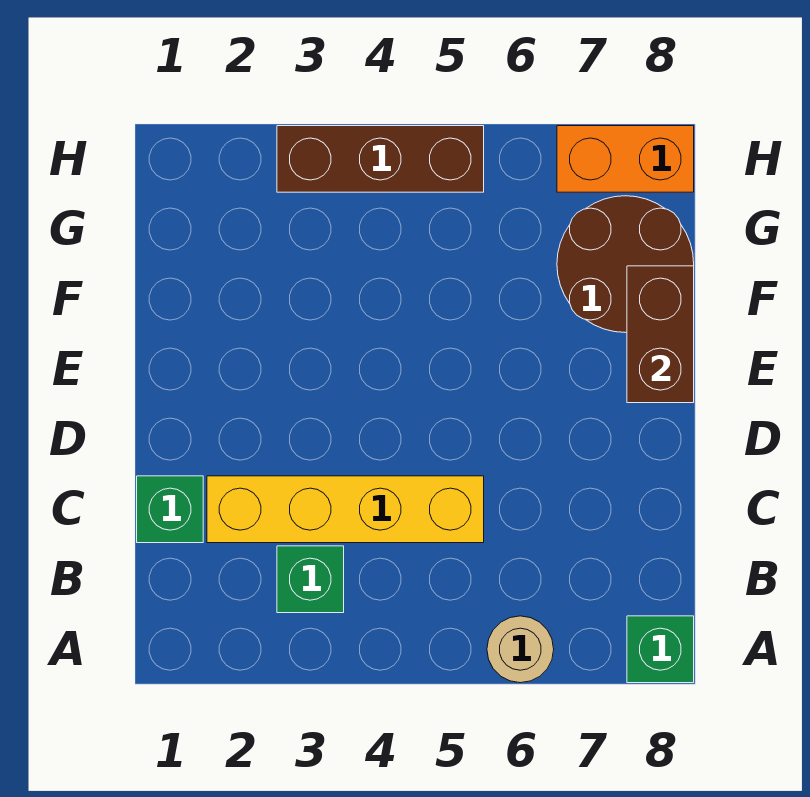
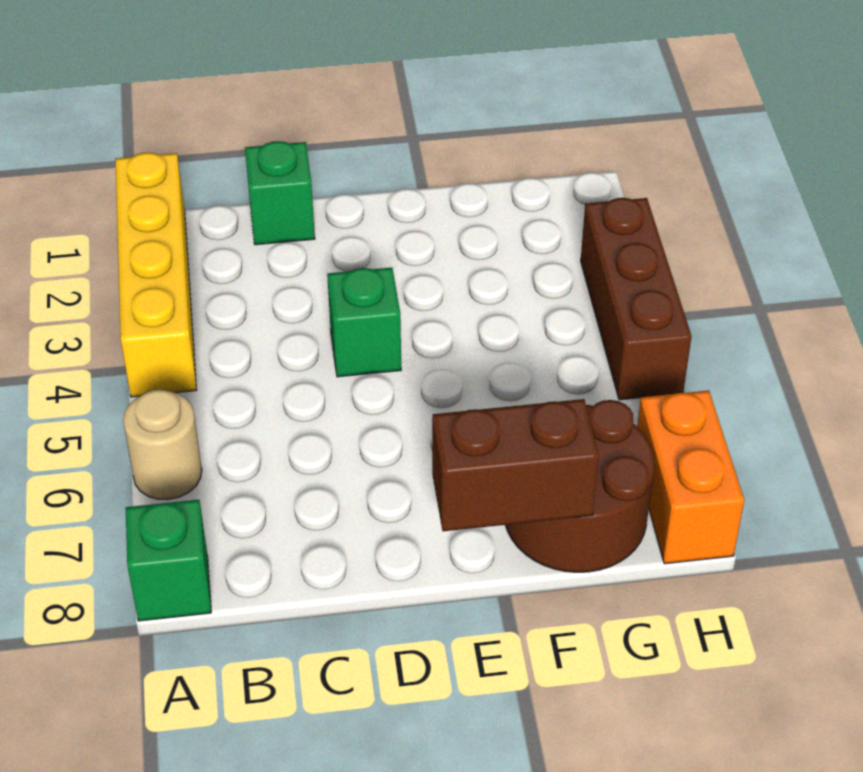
green 1x1 brick [277,546,344,613] -> green 1x1 brick moved to [327,268,401,377]
yellow 1x4 brick [207,476,484,543] -> yellow 1x4 brick moved to [115,152,197,397]

